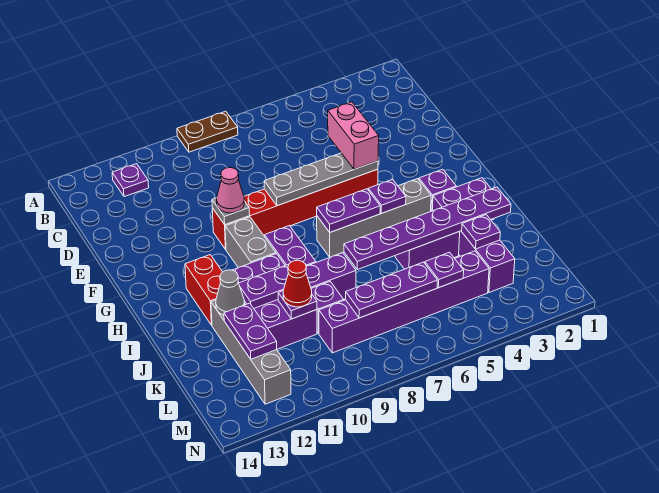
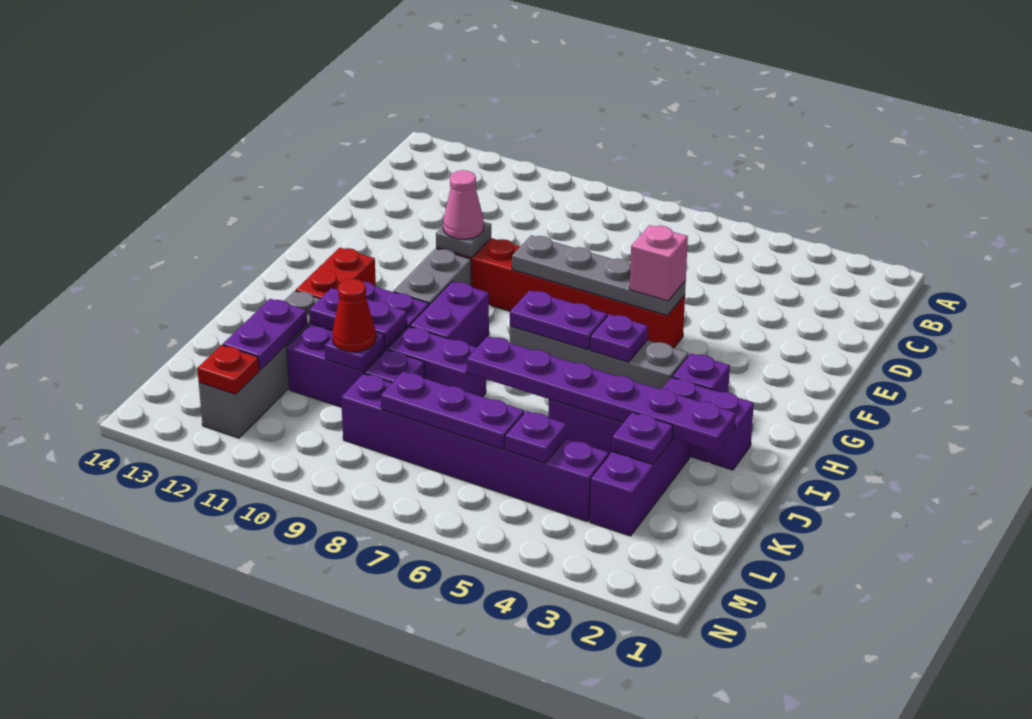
brown 1x2 plate [177,111,238,152] -> none
purple 1x1 plate [112,164,149,197] -> none
pink 1x2 brick [328,102,379,169] -> pink 1x1 brick [630,225,688,301]
grey 1x1 cone [216,270,244,315] -> none
none -> red 1x1 plate [197,345,259,394]

